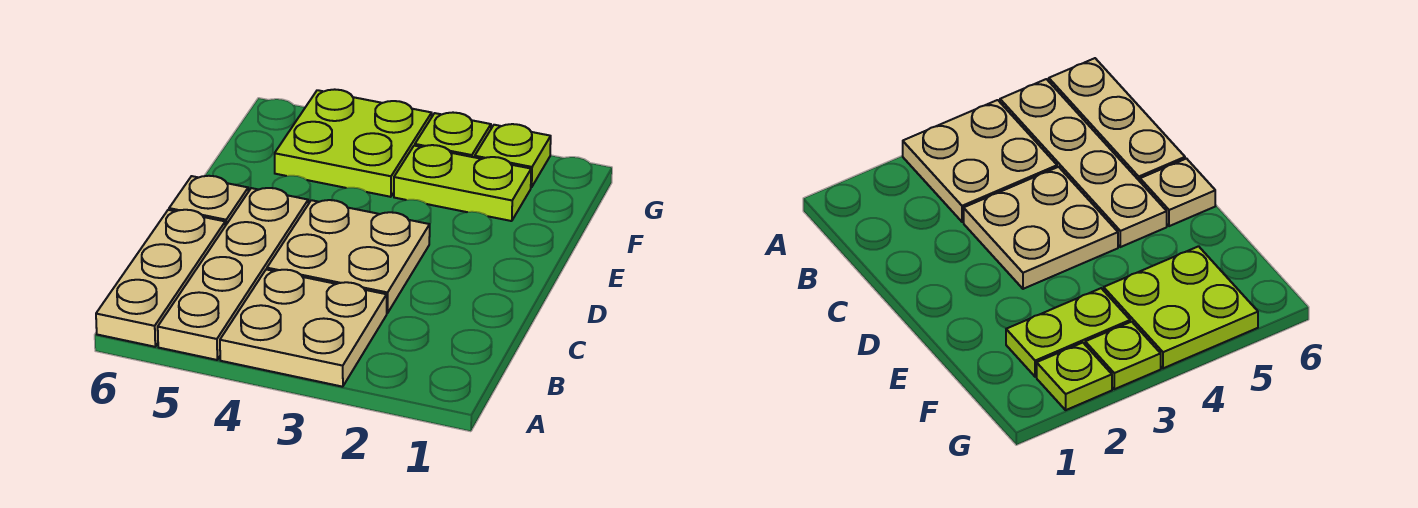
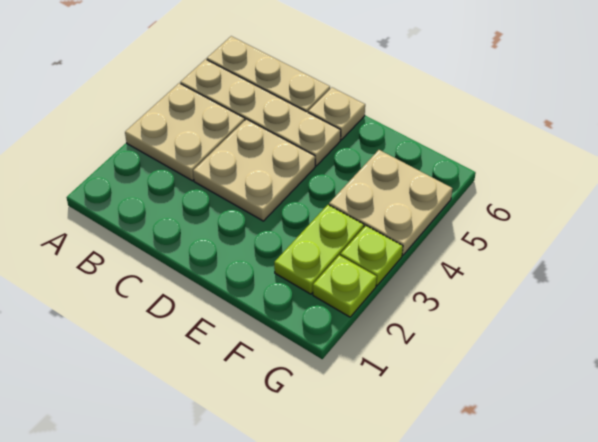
lime 2x2 plate [275,89,432,197] -> tan 2x2 plate [329,150,453,255]

